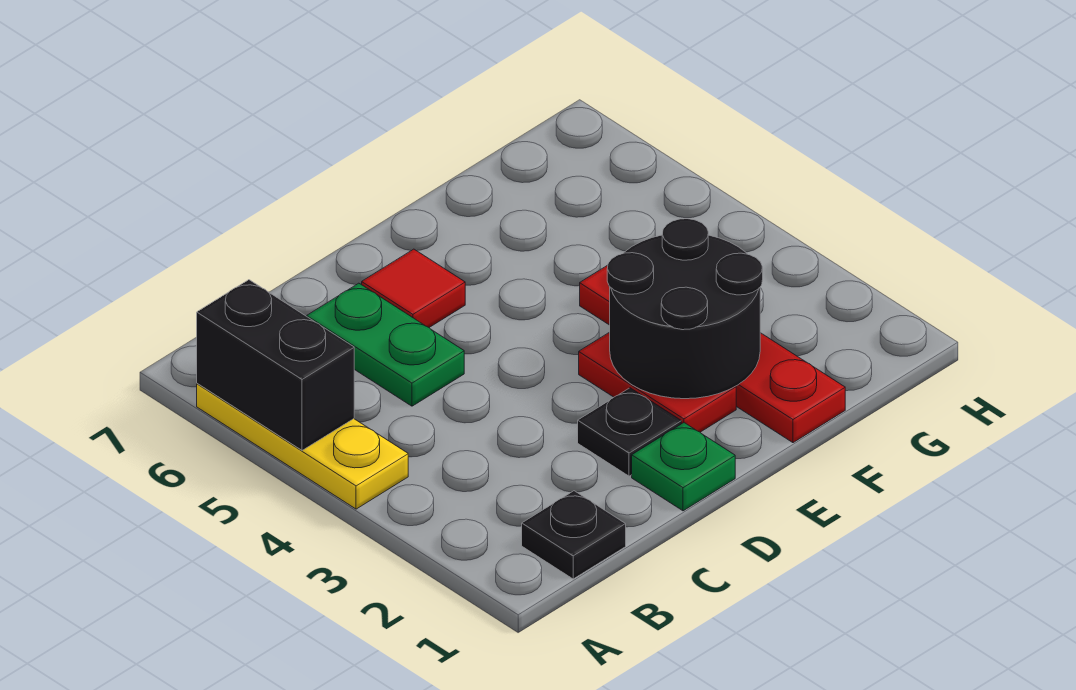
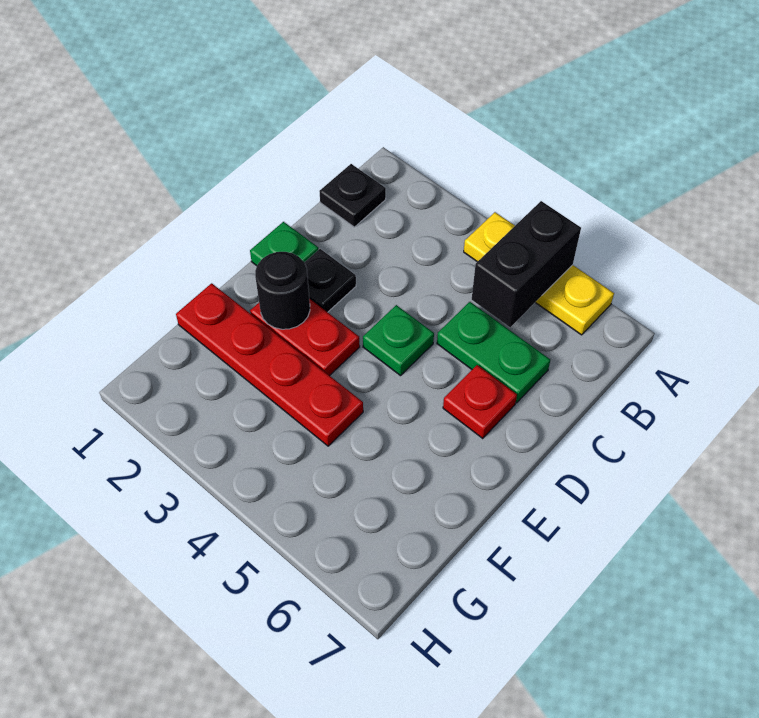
black 1x2 brick [197,280,354,450] -> black 1x2 brick turned to [472,201,581,327]
none -> green 1x1 plate [363,305,434,376]
red 1x1 tile [362,249,465,327] -> red 1x1 plate [443,365,517,438]
black 2x2 round brick [607,219,763,399] -> black 1x1 round brick [255,252,310,329]

